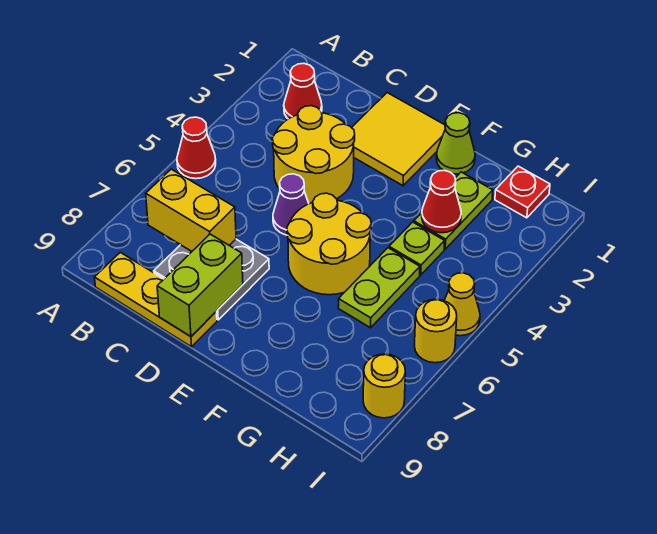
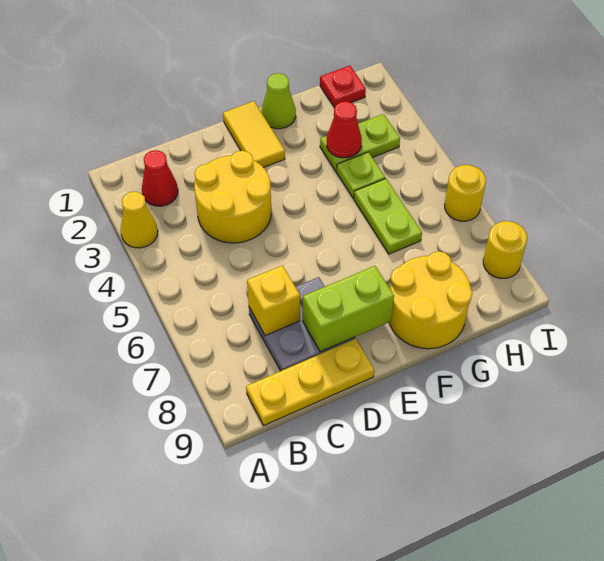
red 1x1 cone [177,117,216,179] -> none
yellow 1x2 brick [146,169,236,251] -> yellow 1x1 brick [247,265,300,336]
yellow 2x2 tile [352,93,445,186] -> yellow 1x2 tile [223,101,285,168]
purple 1x1 cone [273,174,309,235] -> none
lime 1x2 brick [157,234,243,337] -> lime 1x2 brick turned to [303,266,394,352]
yellow 2x2 round brick [287,193,371,295] -> yellow 2x2 round brick moved to [389,251,472,349]
lime 1x2 plate [414,172,493,249] -> lime 1x2 plate turned to [320,114,400,172]
yellow 1x1 cone [444,273,480,336] -> yellow 1x1 cone moved to [121,192,158,248]

